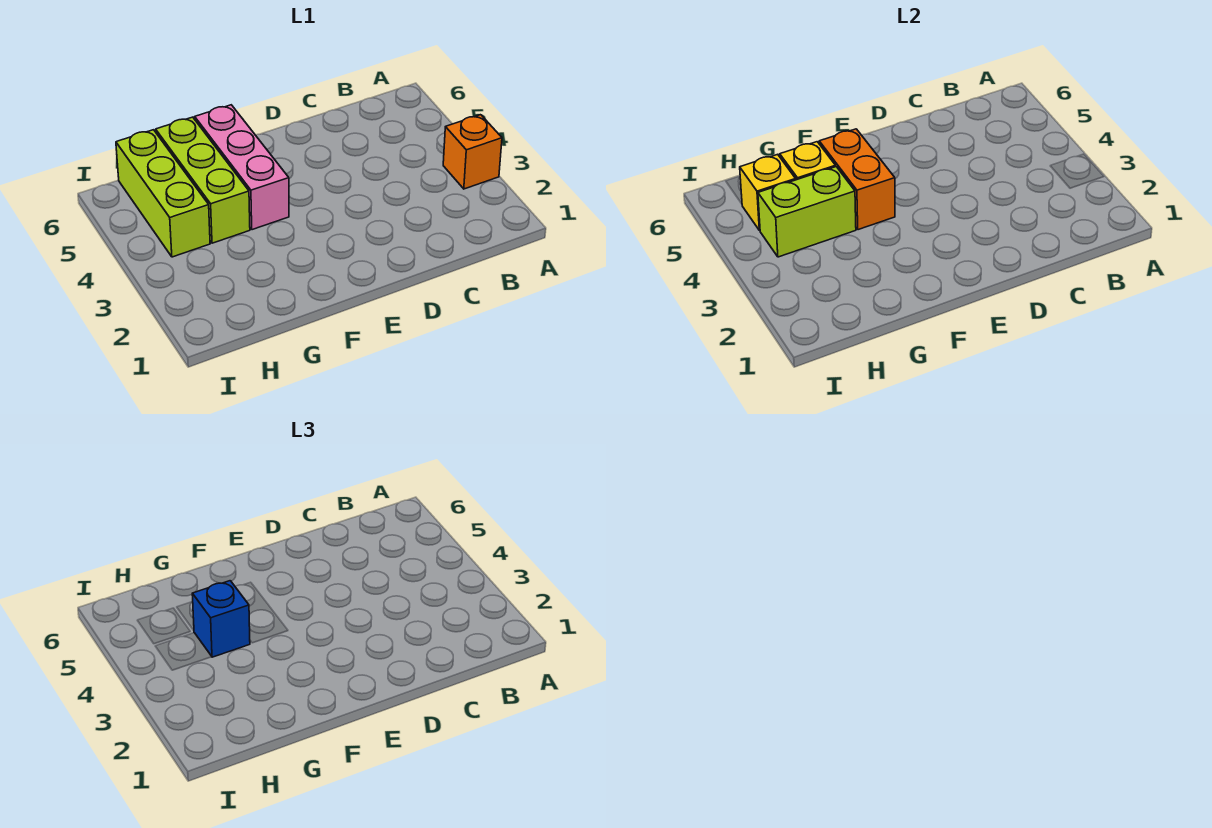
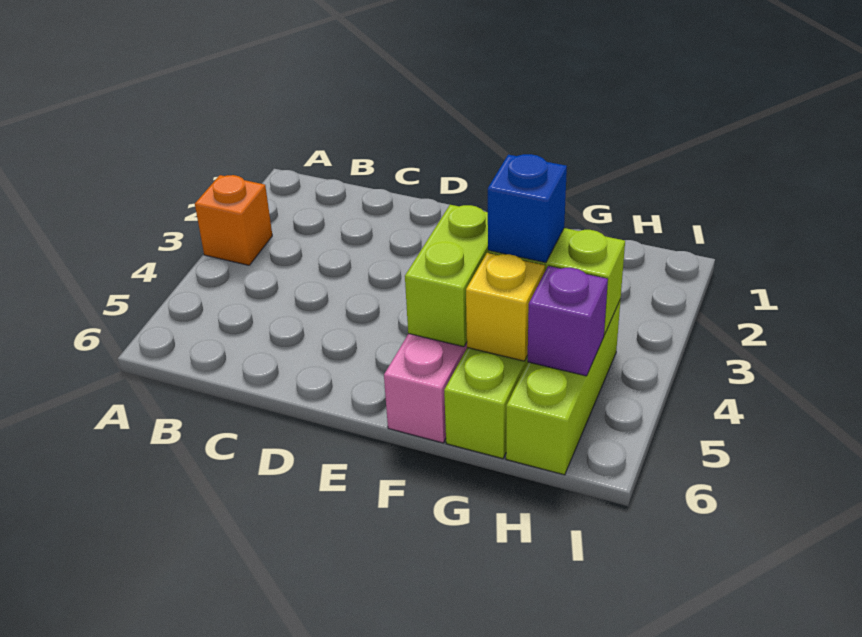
orange 1x2 brick [819,129,895,230] -> lime 1x2 brick [405,205,488,347]
yellow 1x1 brick [740,154,796,231] -> purple 1x1 brick [528,266,608,376]

